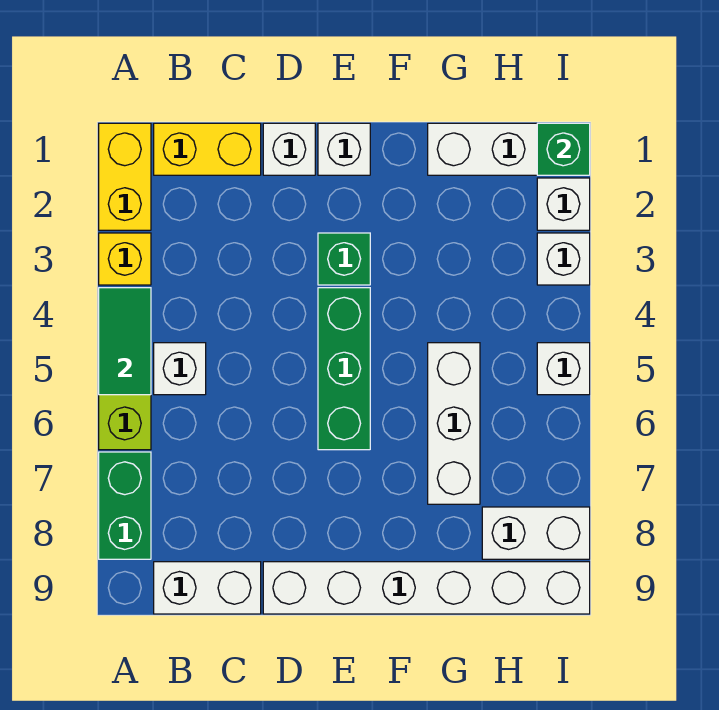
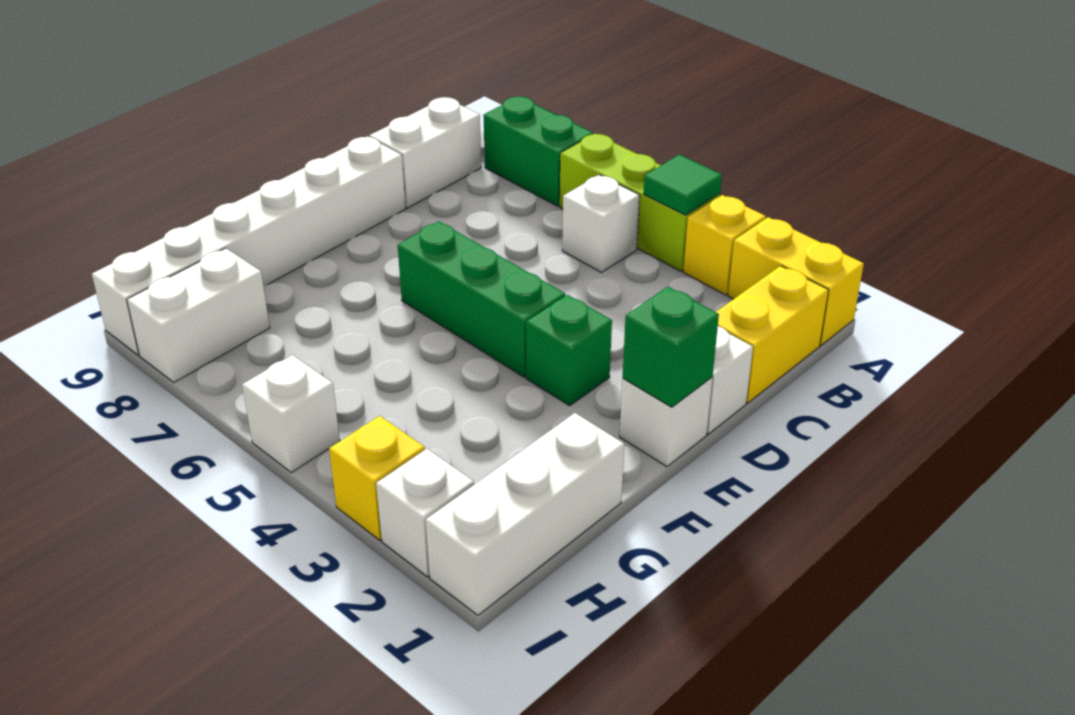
green 1x2 tile [99,288,151,395] -> green 1x1 tile [644,155,722,215]
white 1x3 brick [428,343,480,504] -> none
green 1x1 brick [537,123,590,175] -> green 1x1 brick moved to [623,287,719,407]
white 1x1 brick [537,233,590,285] -> yellow 1x1 brick [329,416,425,540]

